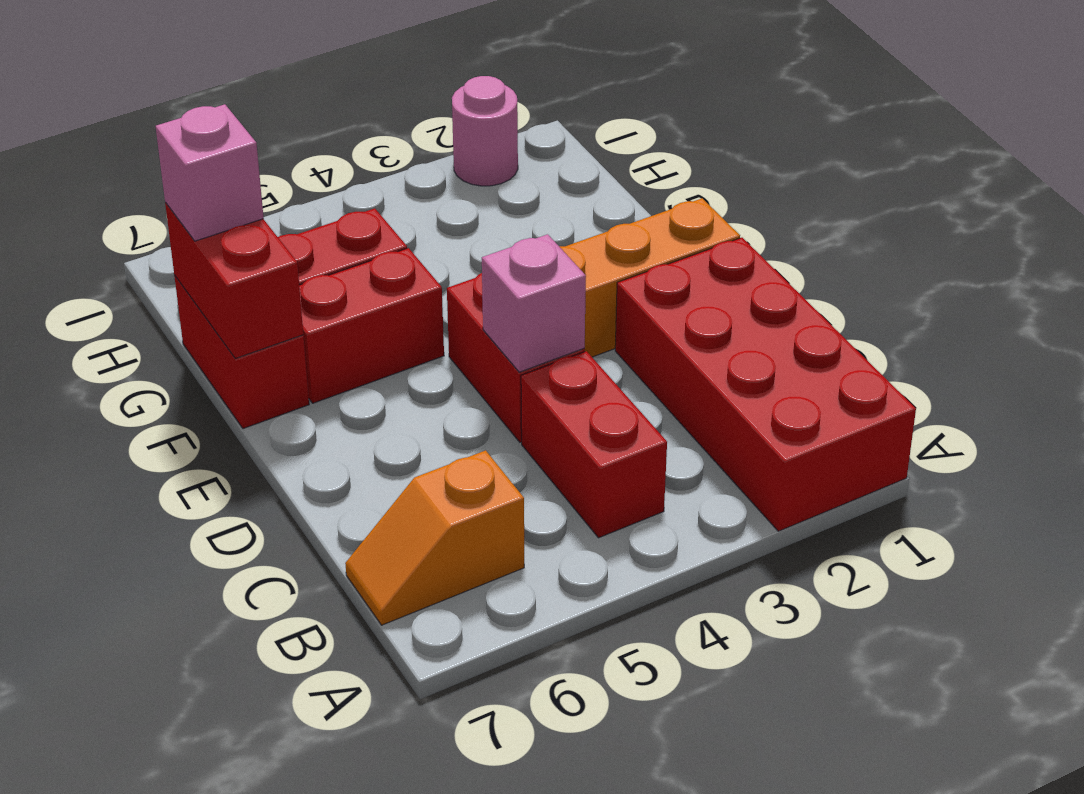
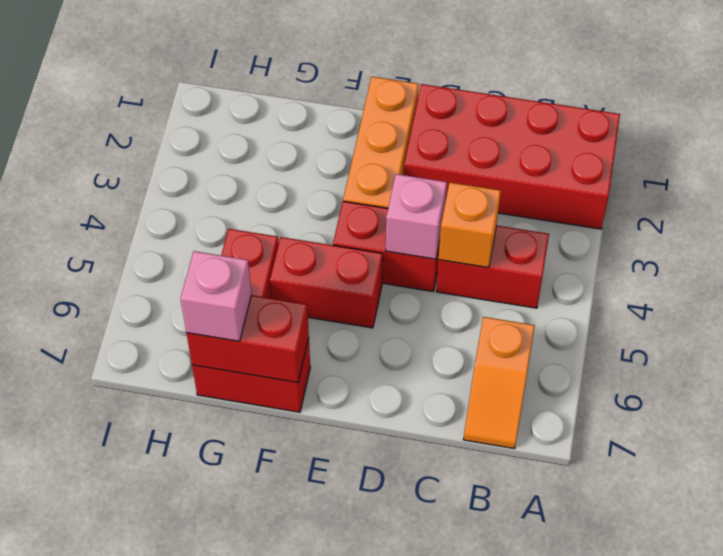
none -> orange 1x1 brick [439,182,501,268]
red 1x2 brick [299,248,444,403] -> red 1x2 brick turned to [270,237,383,328]
pink 1x1 round brick [452,76,518,186] -> none

